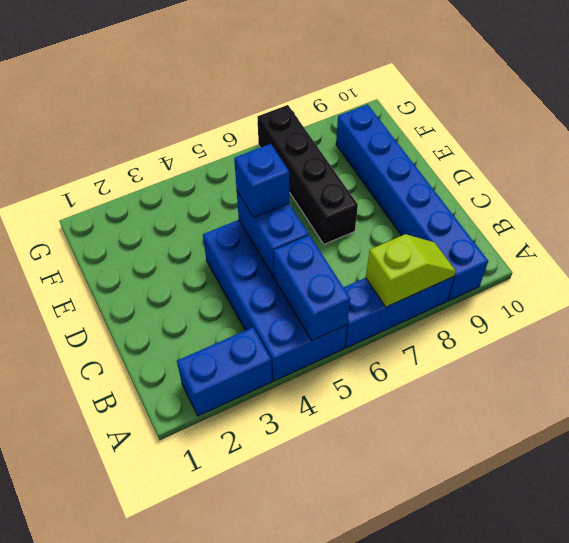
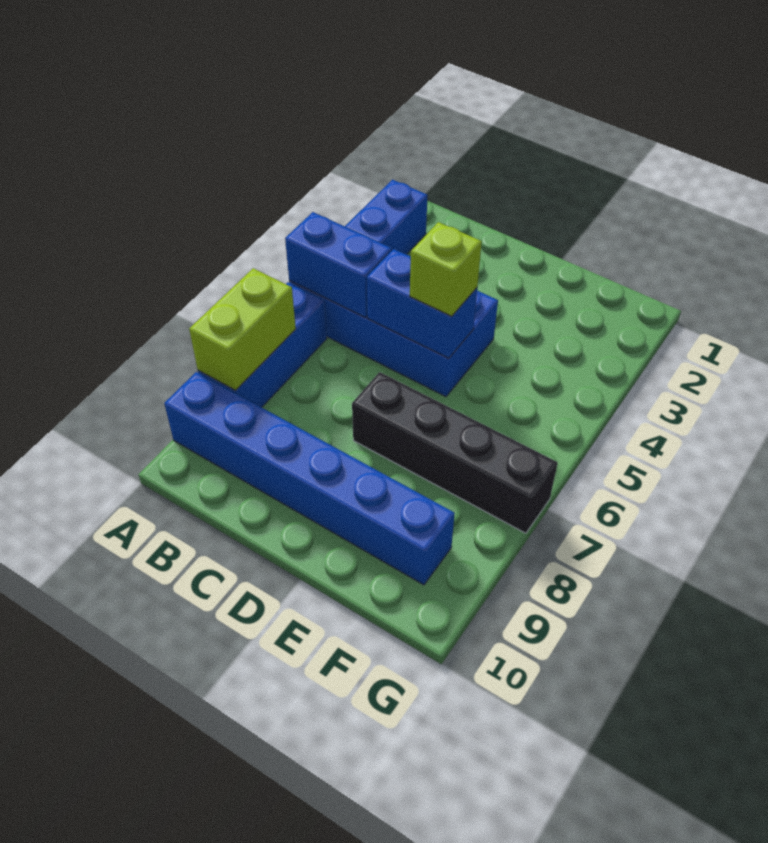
lime 1x2 slope [366,234,456,307] -> lime 1x2 brick [189,268,296,390]
blue 1x1 brick [234,144,289,217] -> lime 1x1 brick [410,222,482,316]

